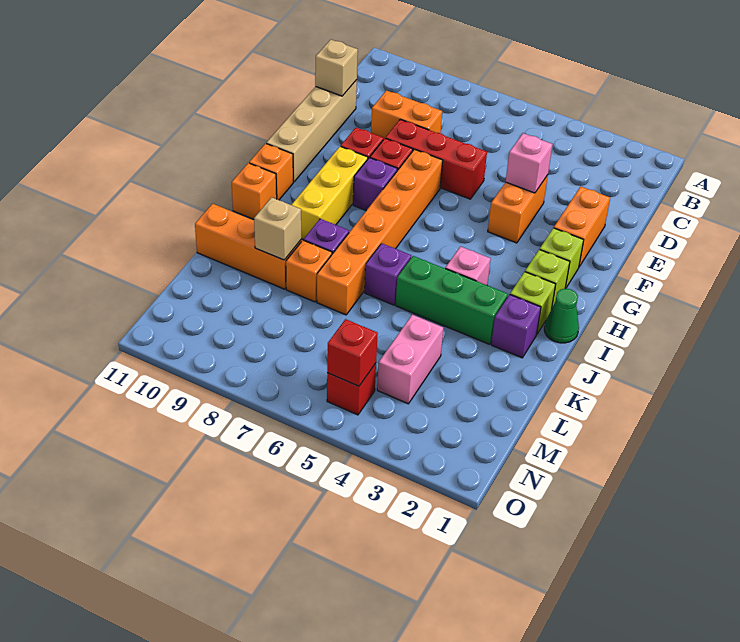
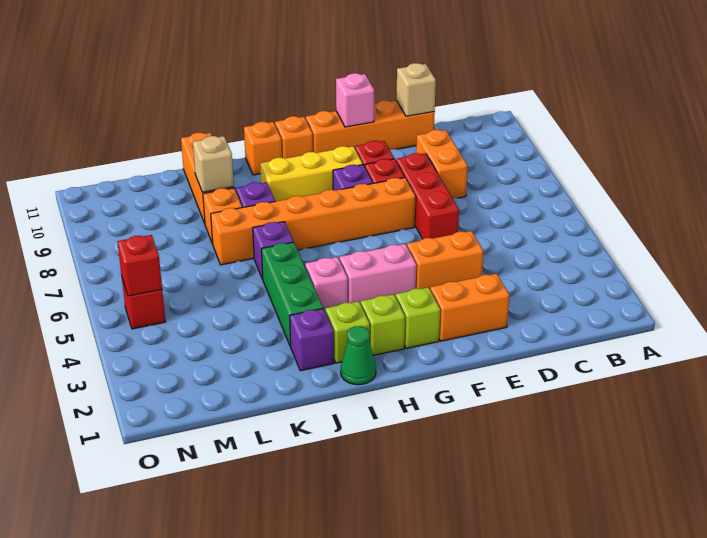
tan 1x4 brick [266,80,357,182] -> orange 1x4 brick [306,101,435,153]
pink 1x1 brick [506,133,552,193] -> pink 1x1 brick moved to [336,73,374,127]
pink 1x2 brick [377,315,443,404] -> pink 1x2 brick moved to [339,244,416,304]

